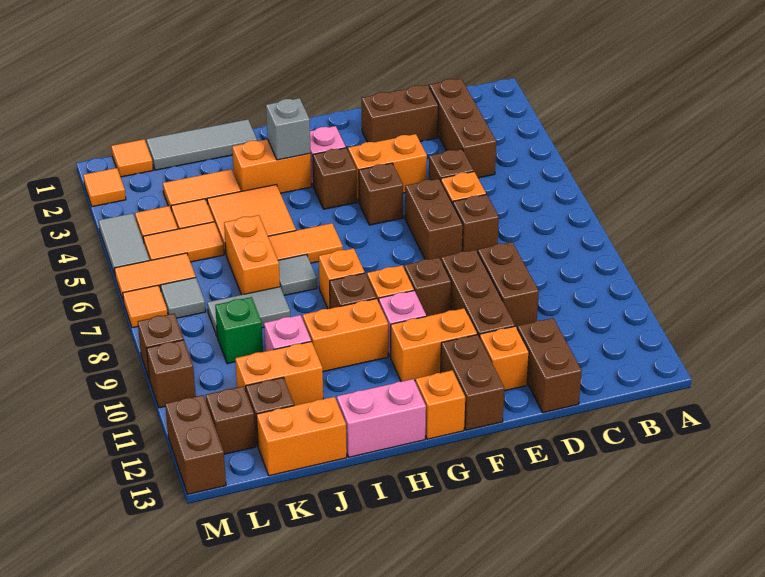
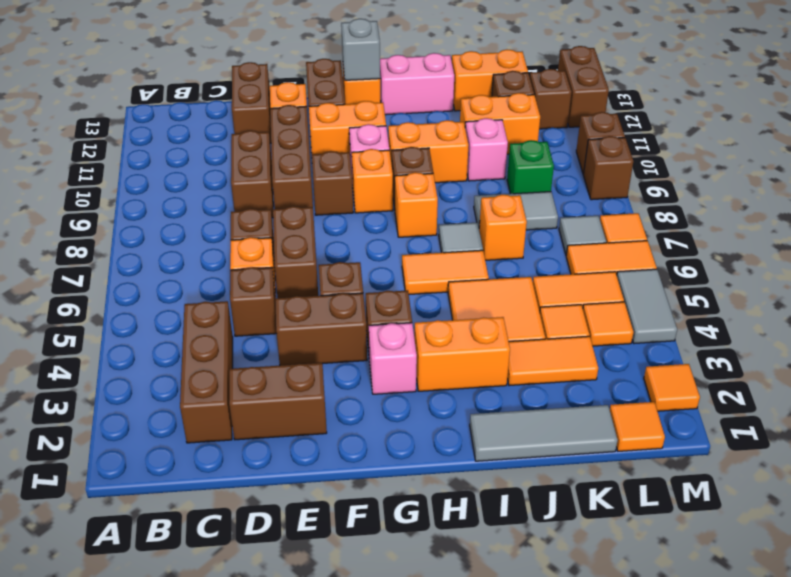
orange 1x2 brick [348,134,427,202] -> brown 1x2 brick [275,293,367,366]
grey 1x1 brick [266,98,311,160] -> grey 1x1 brick moved to [341,19,380,80]
orange 1x2 brick [224,215,280,295] -> orange 1x1 brick [479,195,527,260]

